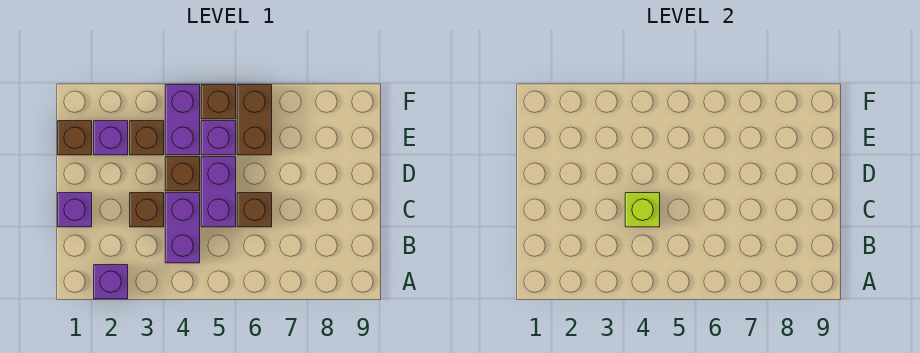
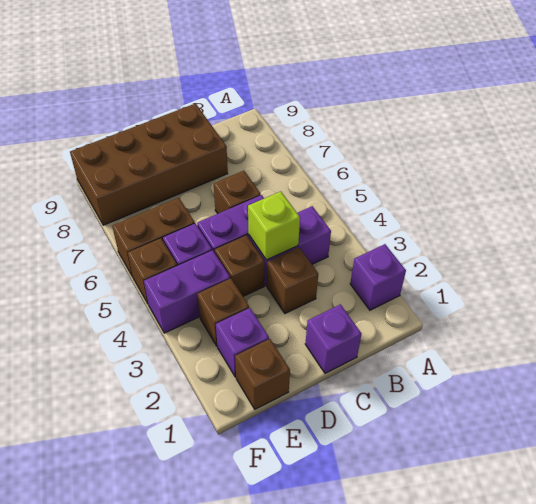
none -> brown 2x4 brick [70,104,228,225]

